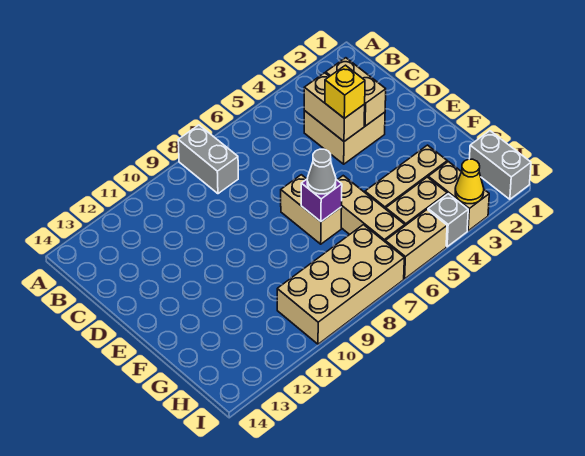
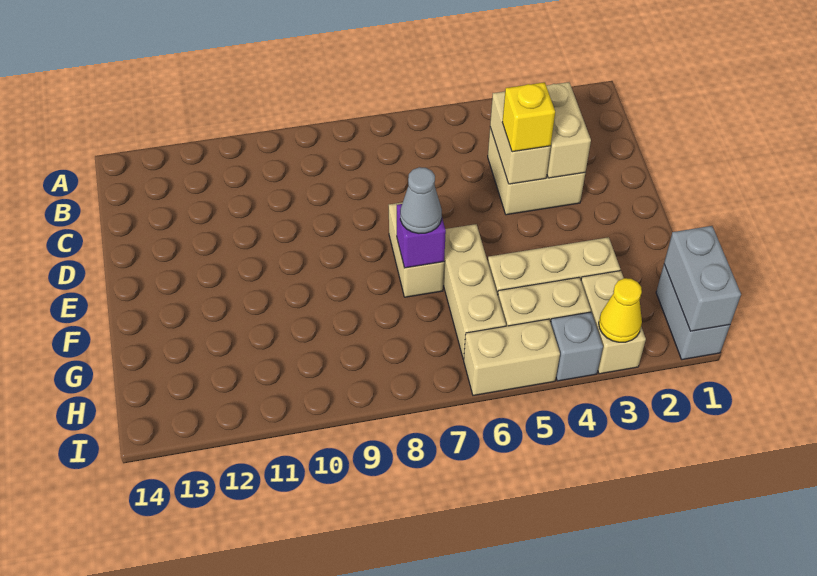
grey 1x2 brick [178,125,238,194] -> grey 1x2 brick moved to [664,226,741,331]
tan 2x4 brick [277,225,404,344] -> none

